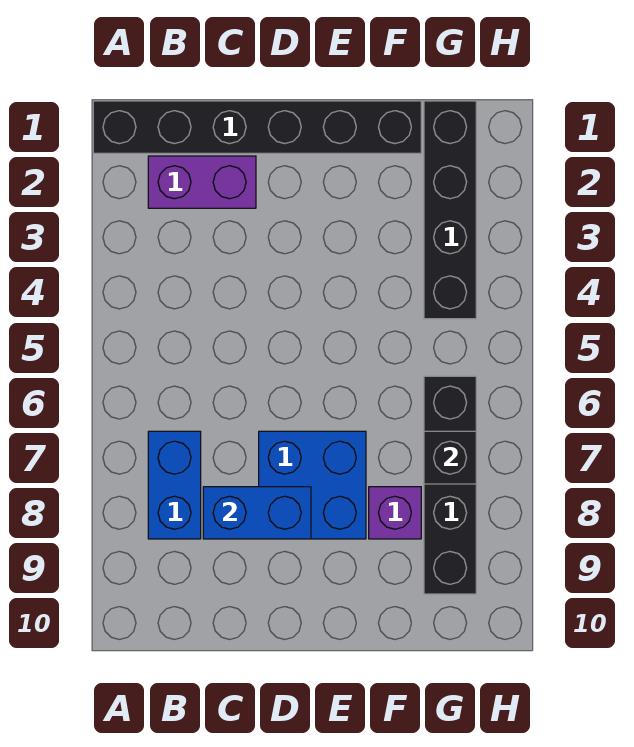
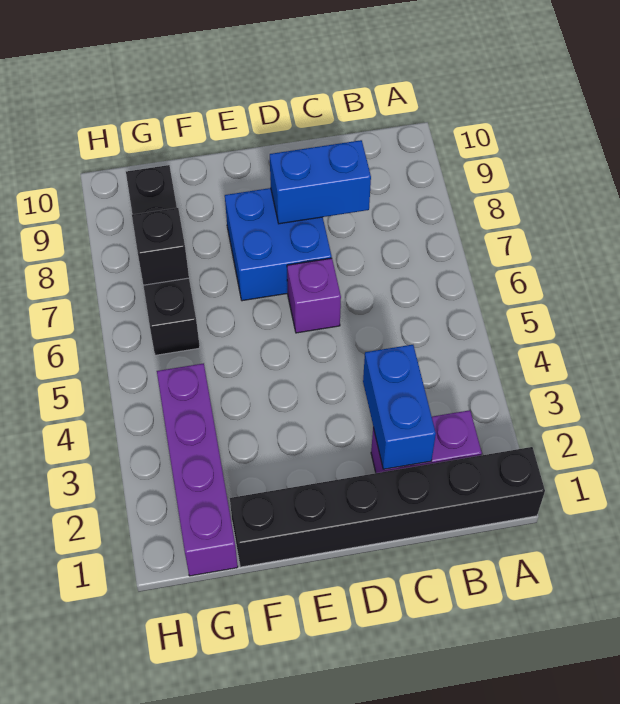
blue 1x2 brick [148,431,201,539] -> blue 1x2 brick moved to [363,345,436,469]
purple 1x1 brick [369,487,421,539] -> purple 1x1 brick moved to [287,258,341,333]
black 1x4 brick [424,101,476,319] -> purple 1x4 brick [157,363,238,576]

